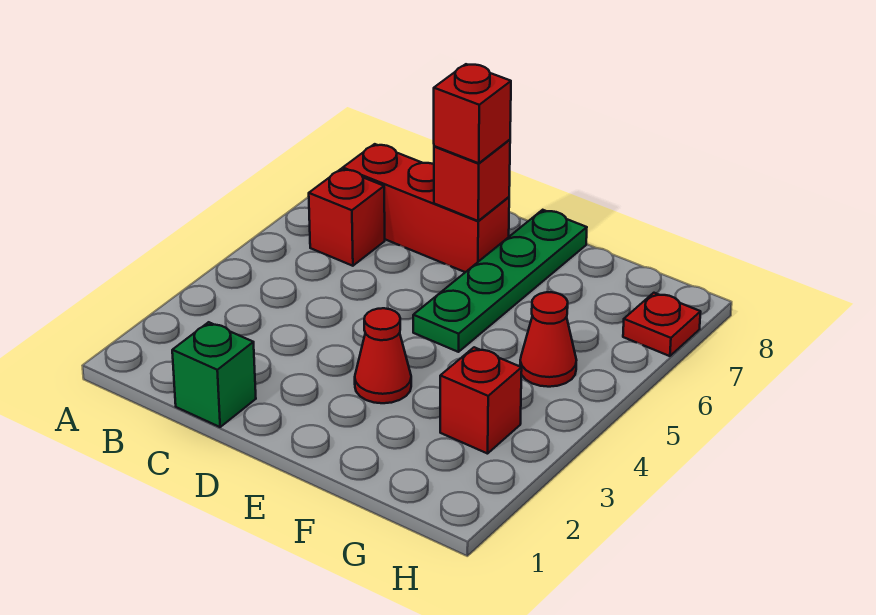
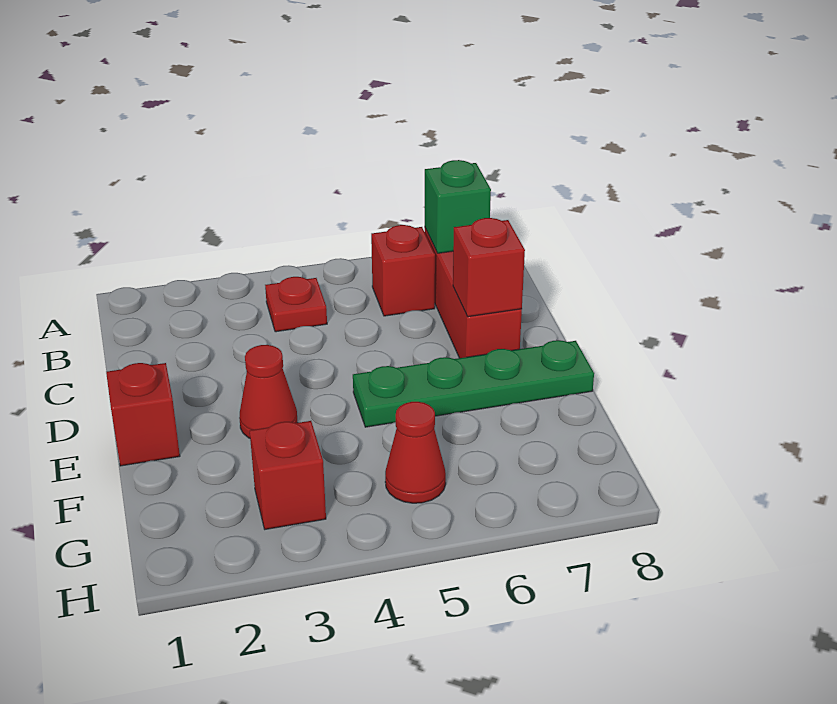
green 1x1 brick [172,322,256,427] -> green 1x1 brick moved to [425,160,491,253]
red 1x1 brick [434,64,511,163] -> red 1x1 brick moved to [106,363,180,466]
red 1x1 plate [623,293,701,356] -> red 1x1 plate moved to [265,277,327,332]

